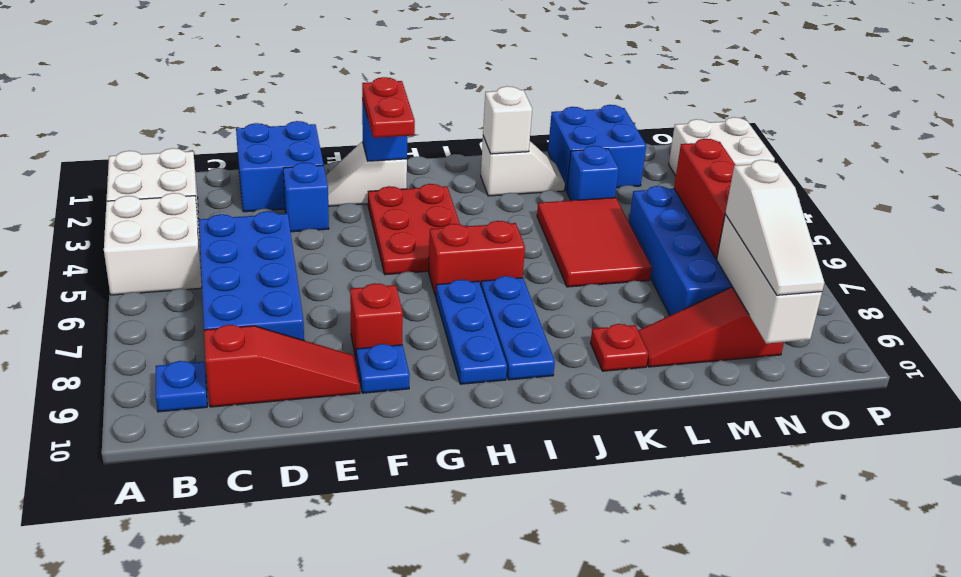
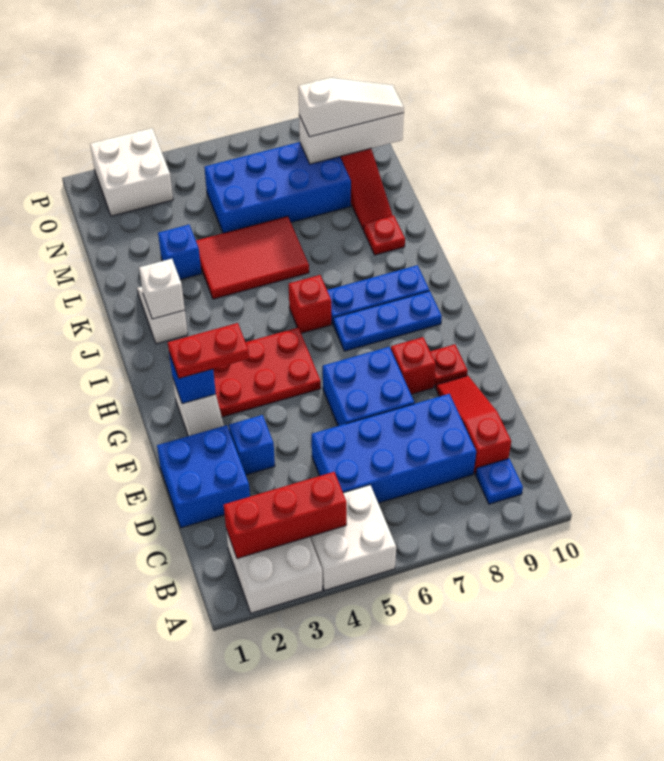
blue 1x1 plate [356,344,410,393] -> red 1x1 plate [430,344,468,387]
red 1x2 brick [429,221,525,297] -> red 1x1 brick [289,275,331,333]
blue 2x2 brick [548,105,646,191] -> blue 2x2 brick moved to [323,347,414,426]
red 1x3 brick [674,139,735,259] -> red 1x3 brick moved to [224,472,347,558]

